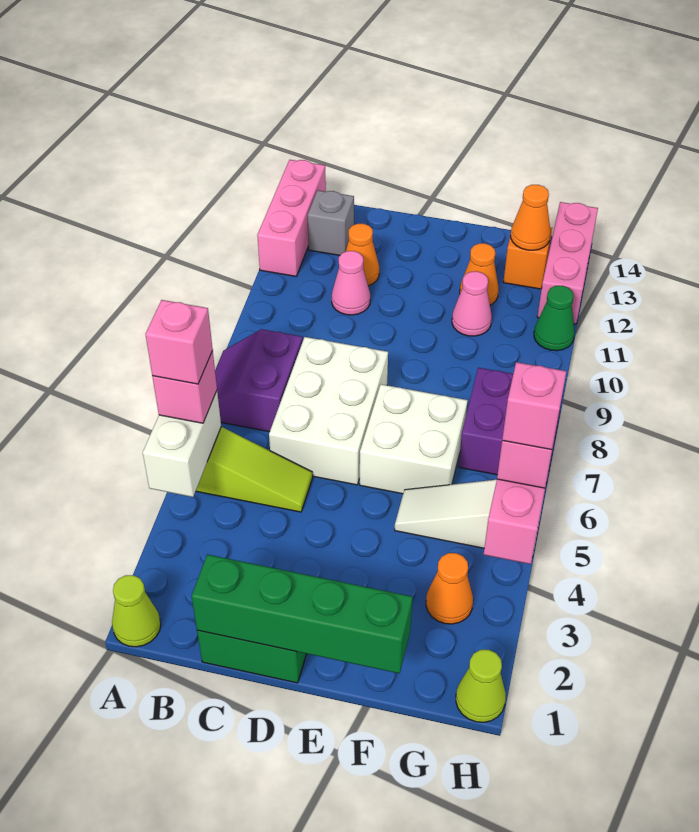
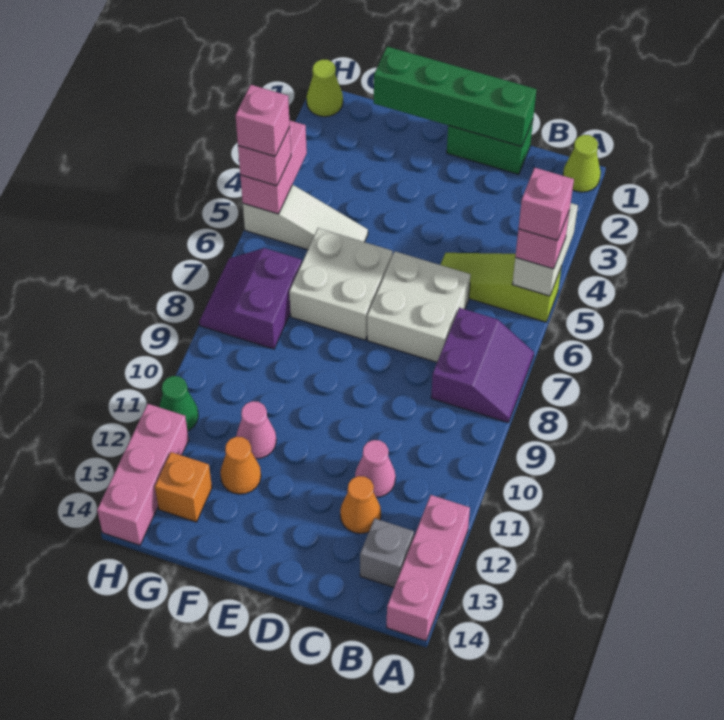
white 2x3 brick [269,337,388,485] -> white 2x2 brick [367,251,470,362]
orange 1x1 cone [426,553,473,624] -> none
orange 1x1 cone [511,185,551,250] -> none

